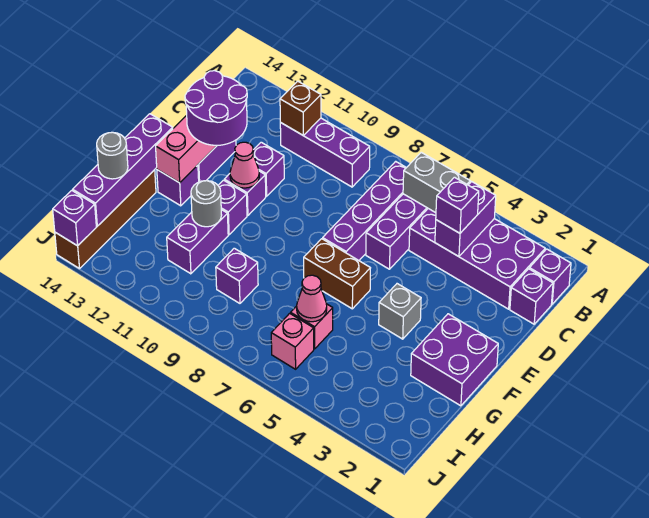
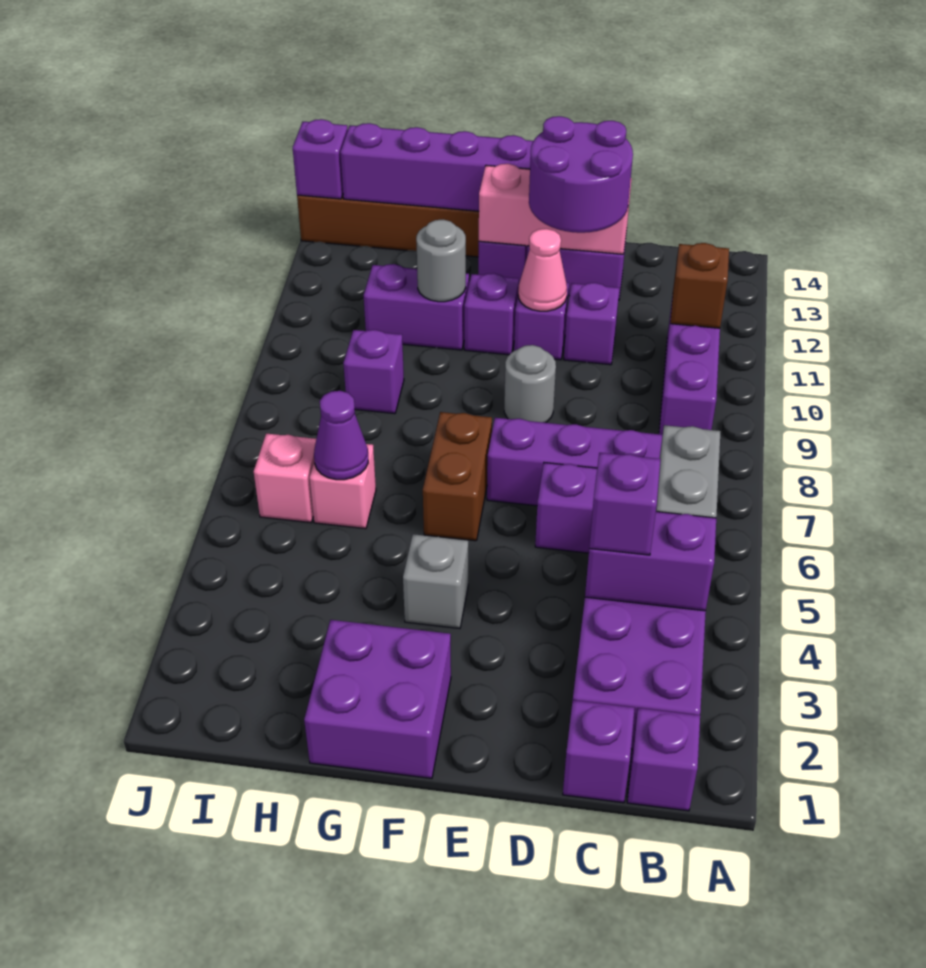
pink 1x1 cone [297,275,327,322] -> purple 1x1 cone [314,391,368,480]
grey 1x1 round brick [97,132,128,179] -> grey 1x1 round brick moved to [504,345,556,423]

